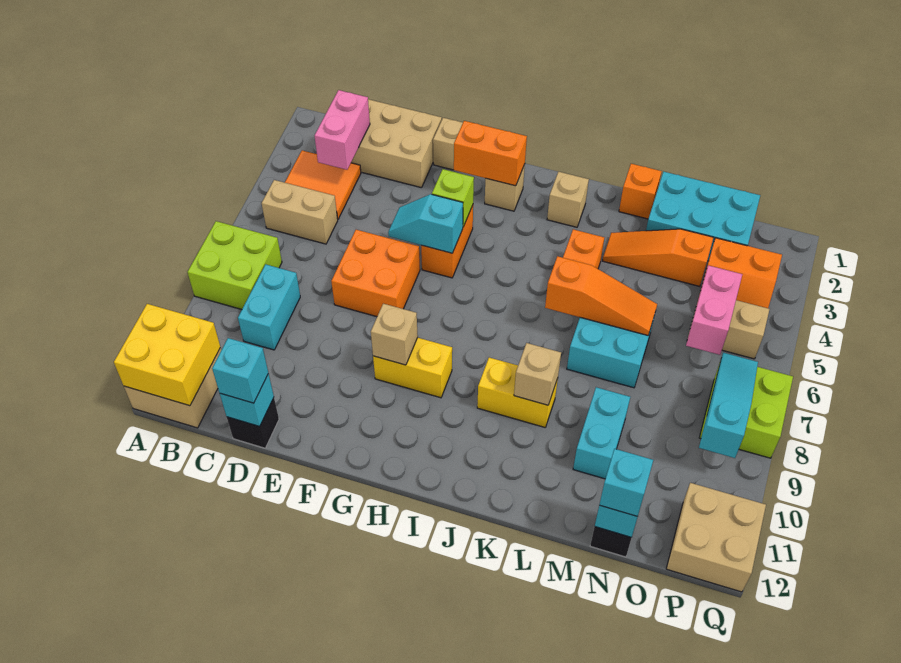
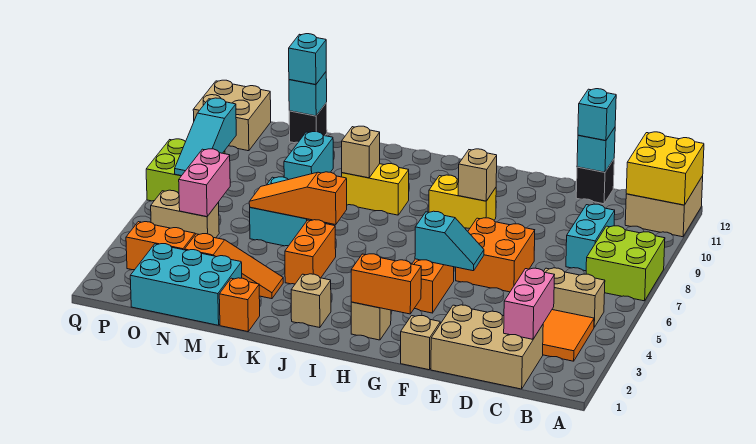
lime 1x1 brick [432,169,474,227] -> none

